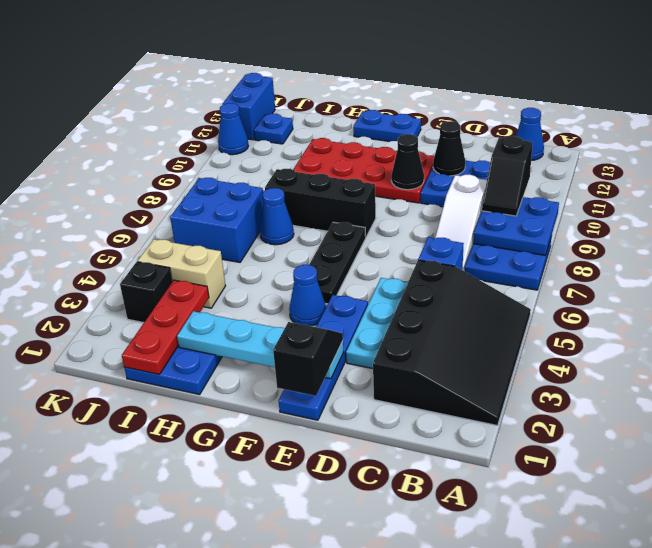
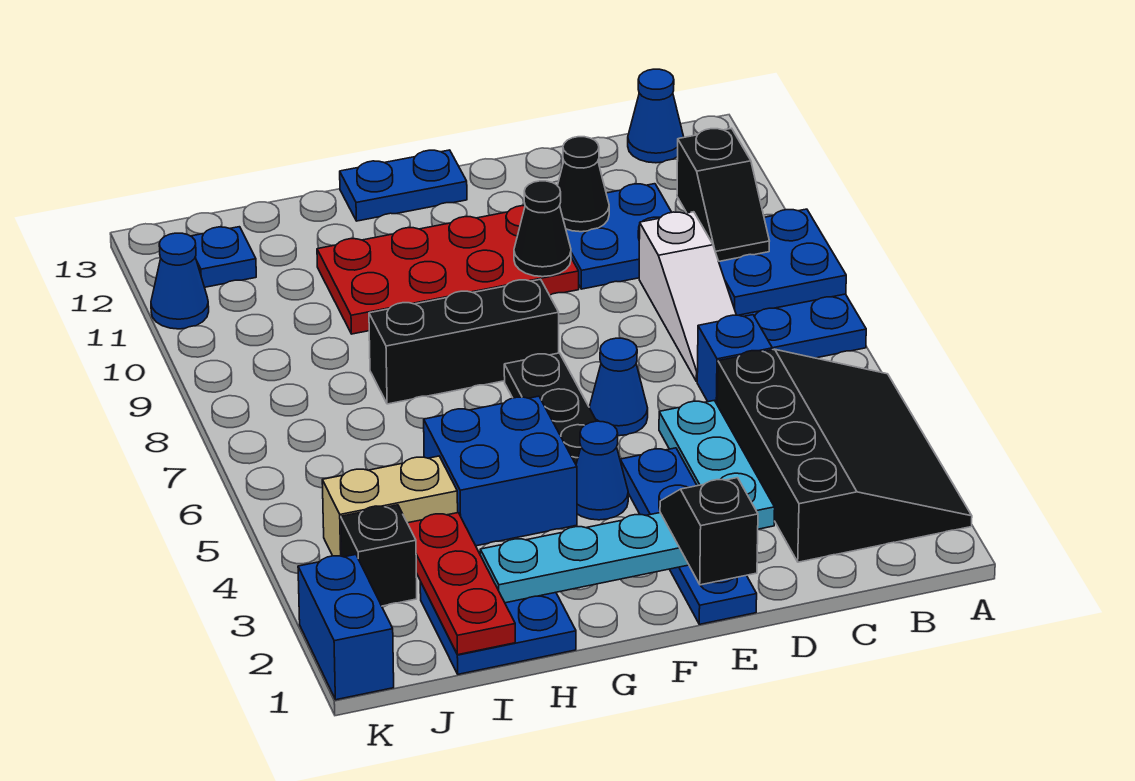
blue 1x1 cone [260,188,294,245] -> blue 1x1 cone moved to [589,338,648,436]
blue 2x2 brick [170,178,264,262] -> blue 2x2 brick moved to [424,396,577,546]
blue 1x2 brick [222,73,275,140] -> blue 1x2 brick moved to [298,555,394,700]

